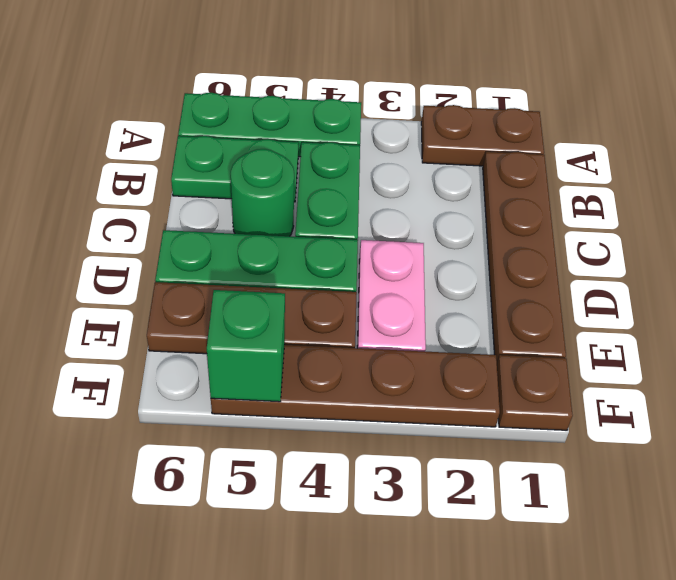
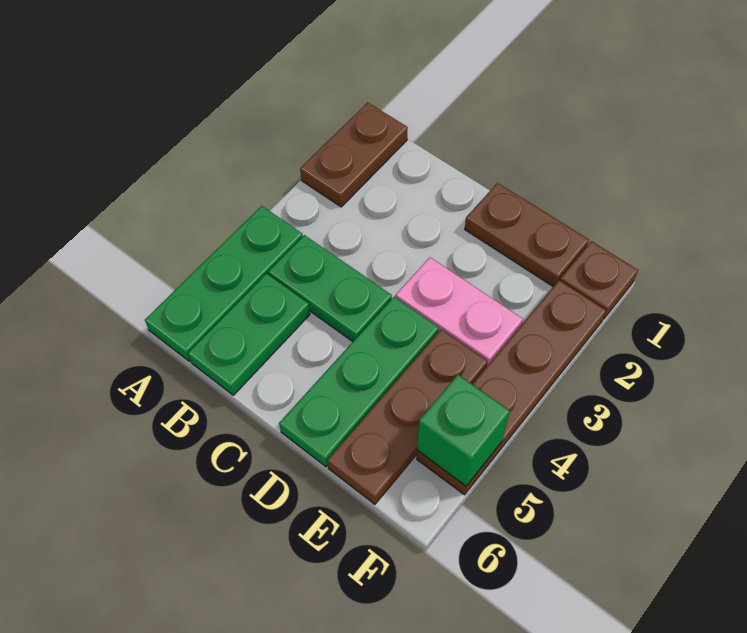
brown 1x4 plate [483,152,566,363] -> brown 1x2 plate [465,183,589,287]
green 1x1 round brick [231,149,294,236] -> none

